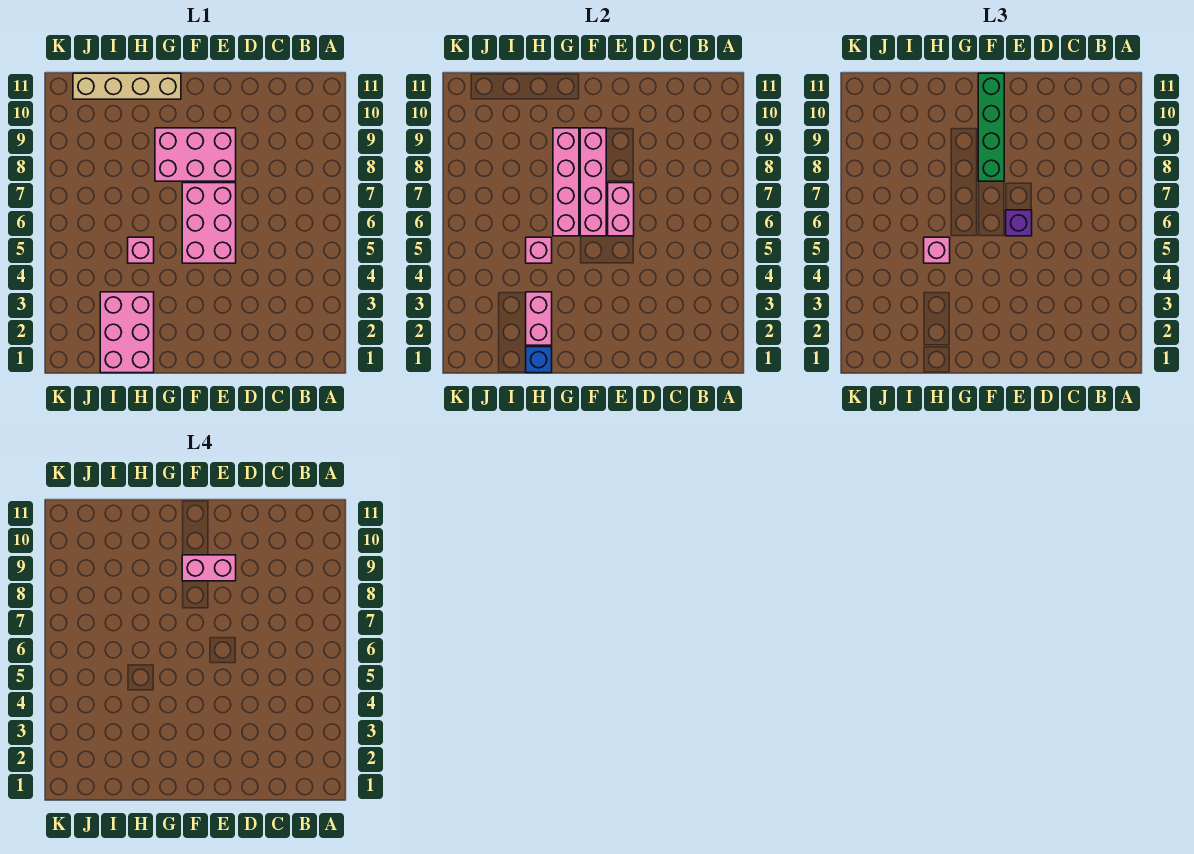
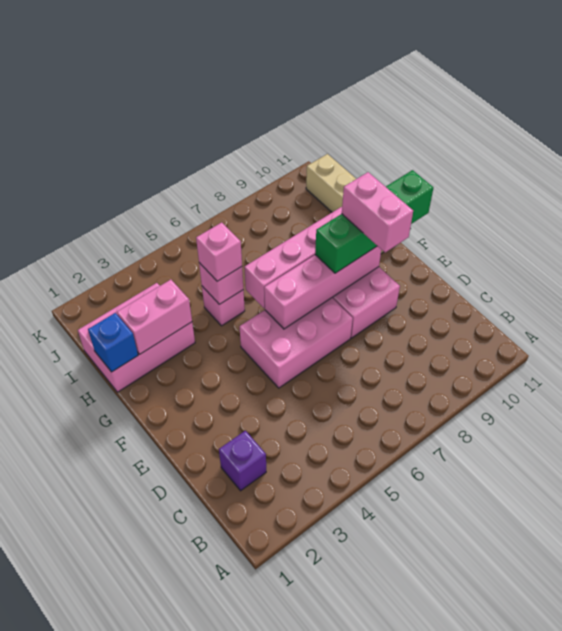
pink 1x2 brick [608,183,634,236] -> none
purple 1x1 brick [1006,210,1032,236] -> purple 1x1 brick moved to [219,431,266,491]

